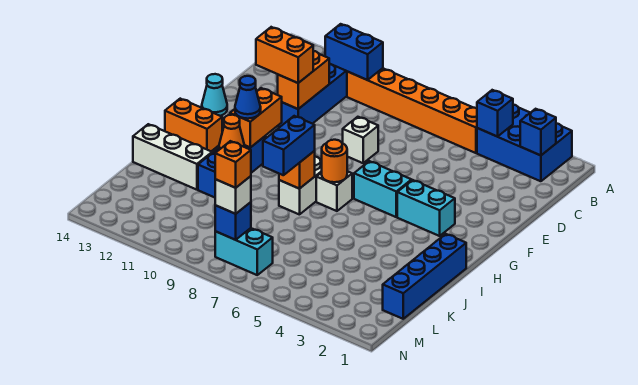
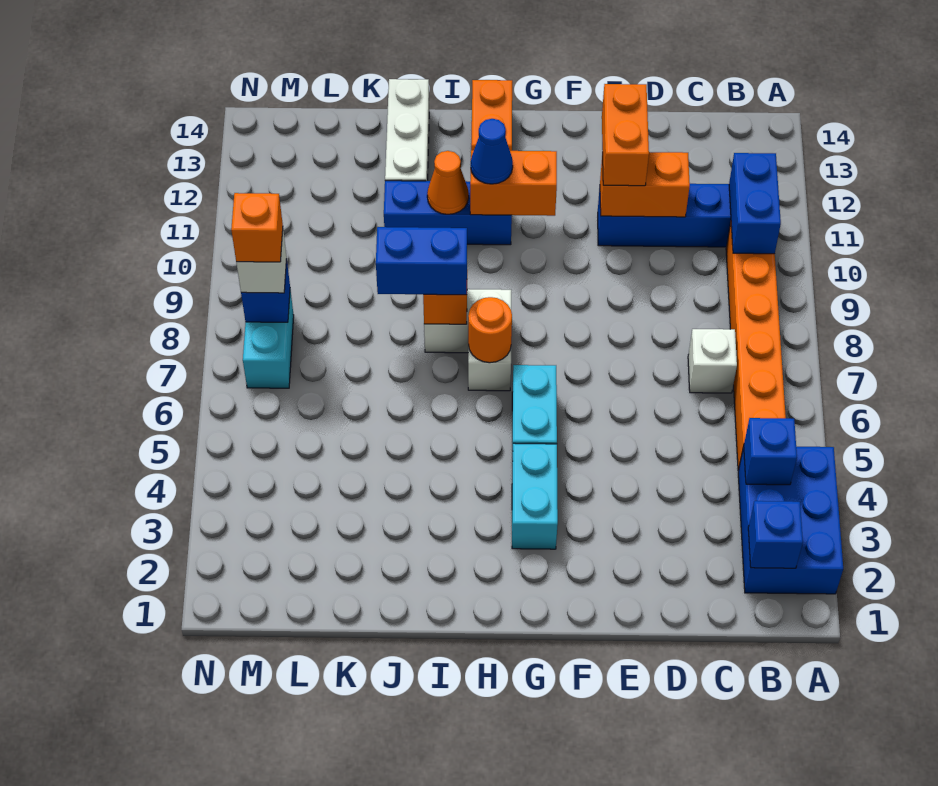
white 1x1 brick [343,117,378,163] -> white 1x1 brick moved to [688,329,737,393]
cyan 1x1 cone [202,74,227,116] -> none
blue 1x4 brick [383,234,466,319] -> none

